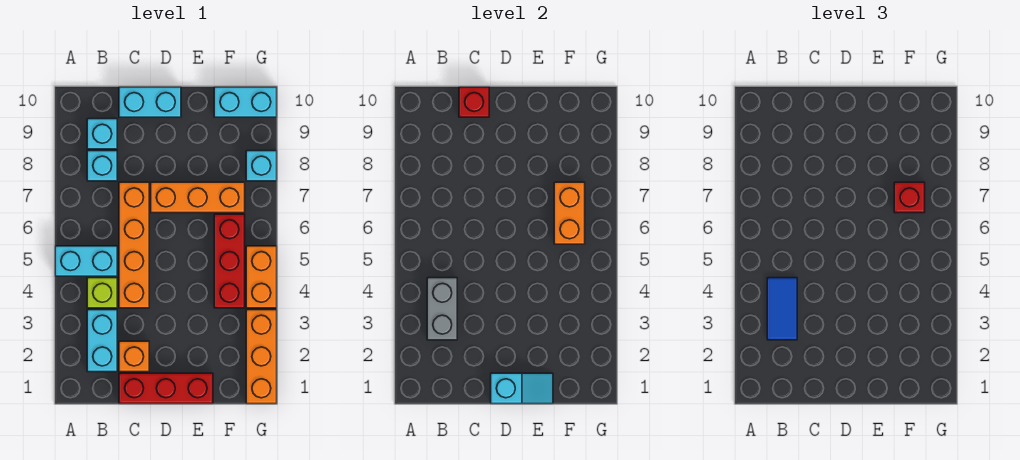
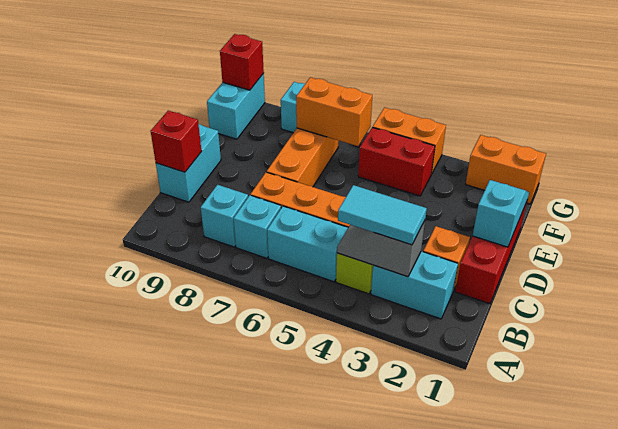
cyan 1x2 brick [55,246,117,276] -> cyan 1x2 brick turned to [267,206,348,282]
grey 1x2 brick [427,278,457,340] -> grey 1x2 slope [337,221,425,277]
blue 1x2 tile [767,278,797,340] -> cyan 1x2 tile [338,185,427,245]
cyan 1x1 brick [87,119,117,149] -> cyan 1x1 brick moved to [234,195,281,258]
red 1x3 brick [214,214,245,308] -> red 1x2 brick [358,127,435,196]
red 1x1 brick [894,182,925,213] -> red 1x1 brick moved to [220,34,264,90]
orange 1x3 brick [246,310,277,404] -> orange 1x2 brick [466,135,546,204]

